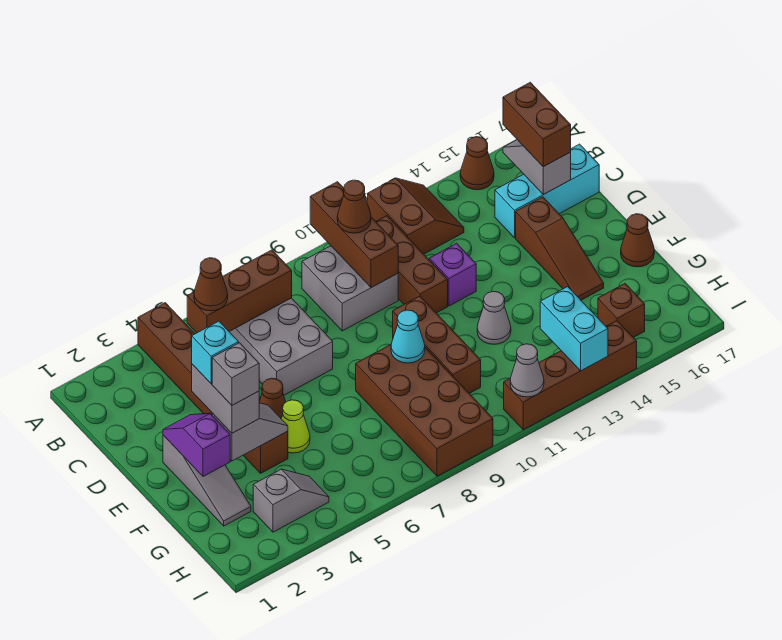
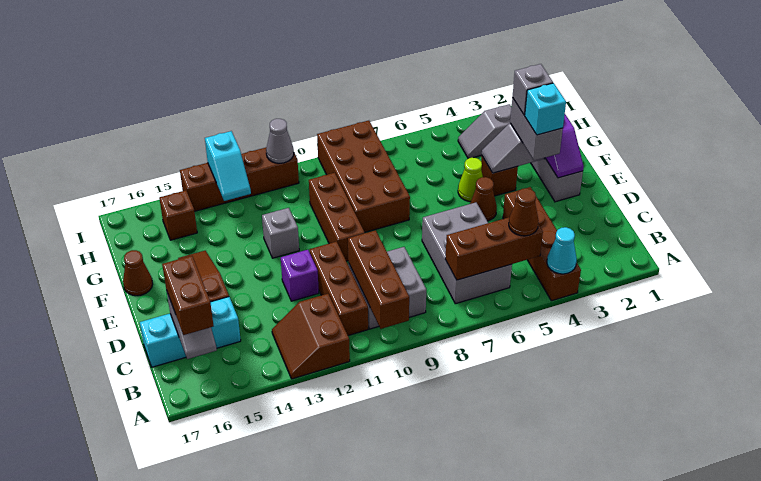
brown 1x1 cone [460,137,494,190] -> none
brown 1x1 cone [337,180,371,233] -> none
cyan 1x1 cone [391,310,425,363] -> cyan 1x1 cone moved to [547,227,577,274]
grey 1x1 cone [477,291,511,344] -> grey 1x1 brick [262,208,299,258]
cyan 1x2 brick [540,287,608,371] -> cyan 1x2 slope [205,131,251,201]

